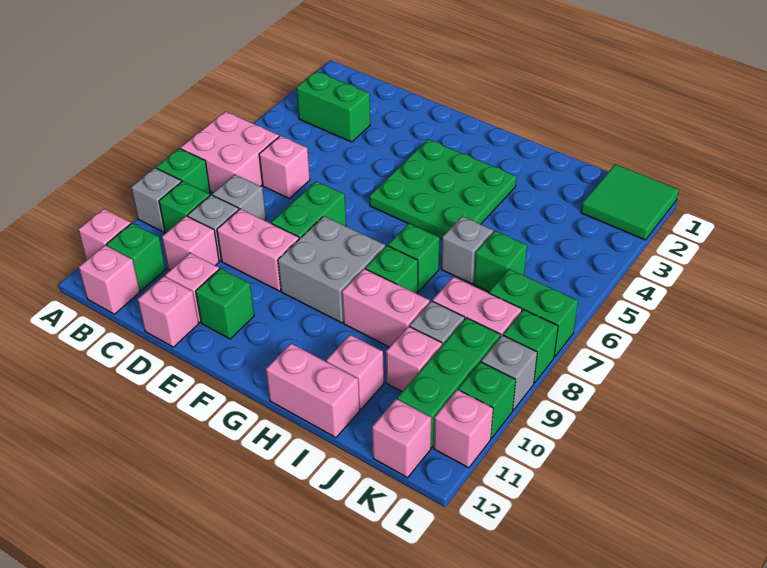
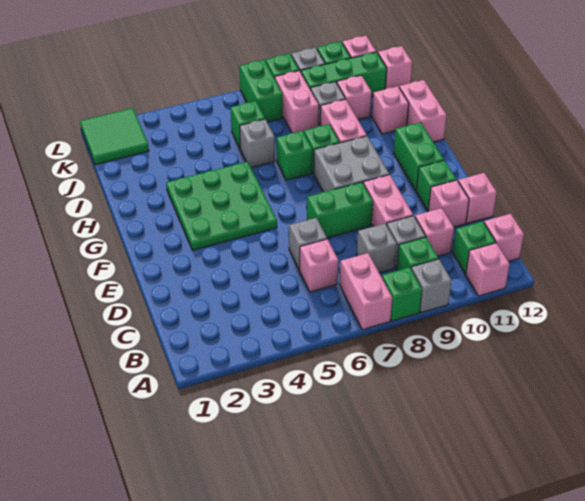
pink 2x2 brick [181,112,279,193] -> pink 1x2 brick [339,253,392,330]
green 1x2 brick [296,71,370,142] -> green 1x2 brick moved to [394,122,444,190]
none -> grey 1x1 brick [289,218,327,270]

